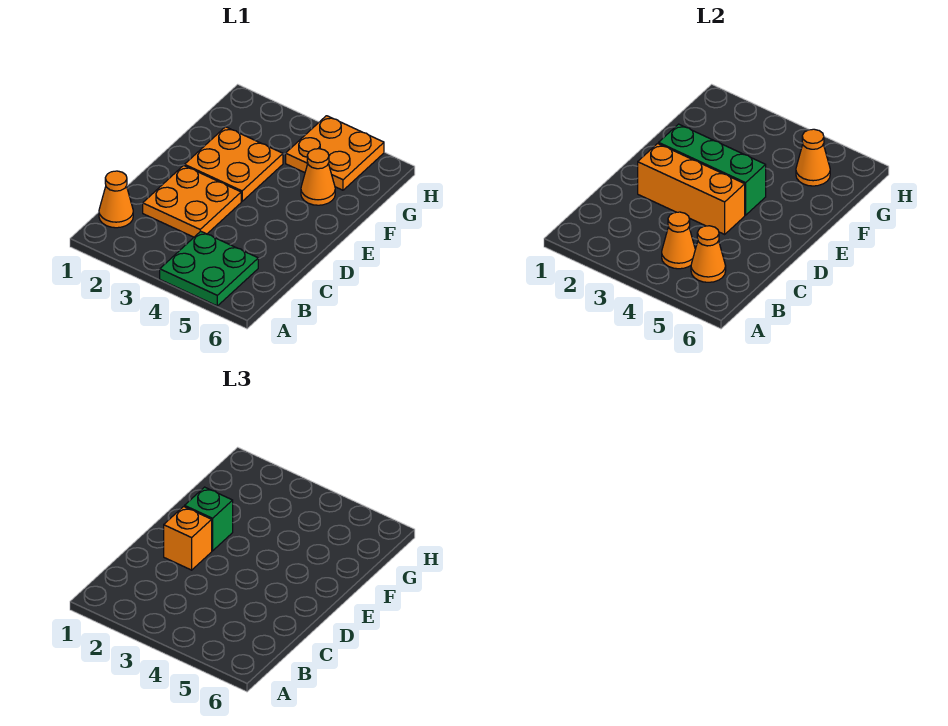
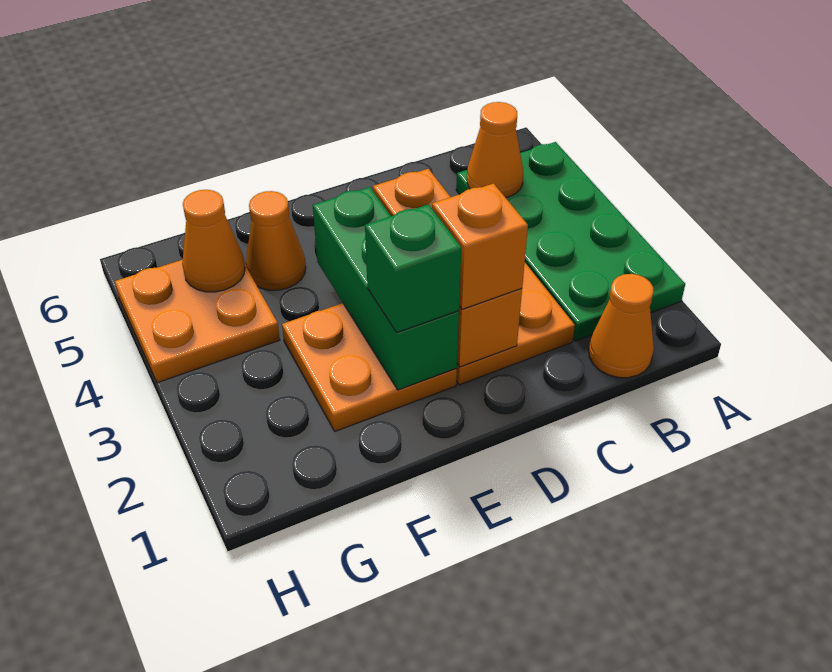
green 2x2 plate [160,231,258,306] -> green 2x4 plate [456,142,685,341]
orange 1x1 cone [662,212,695,269] -> none

